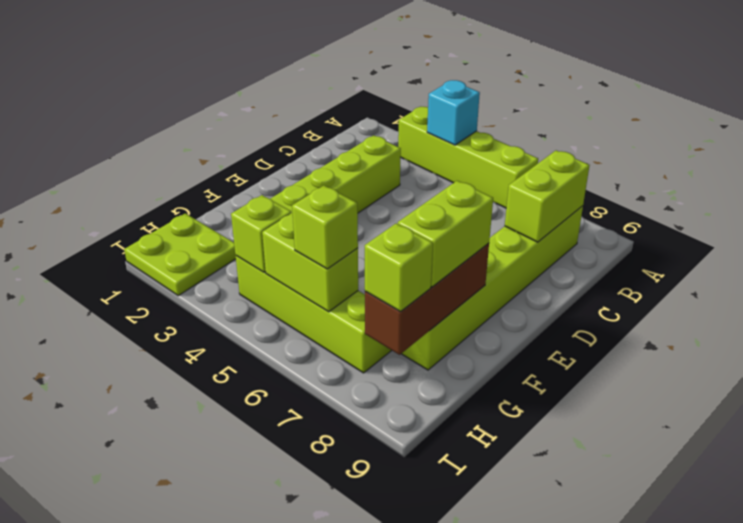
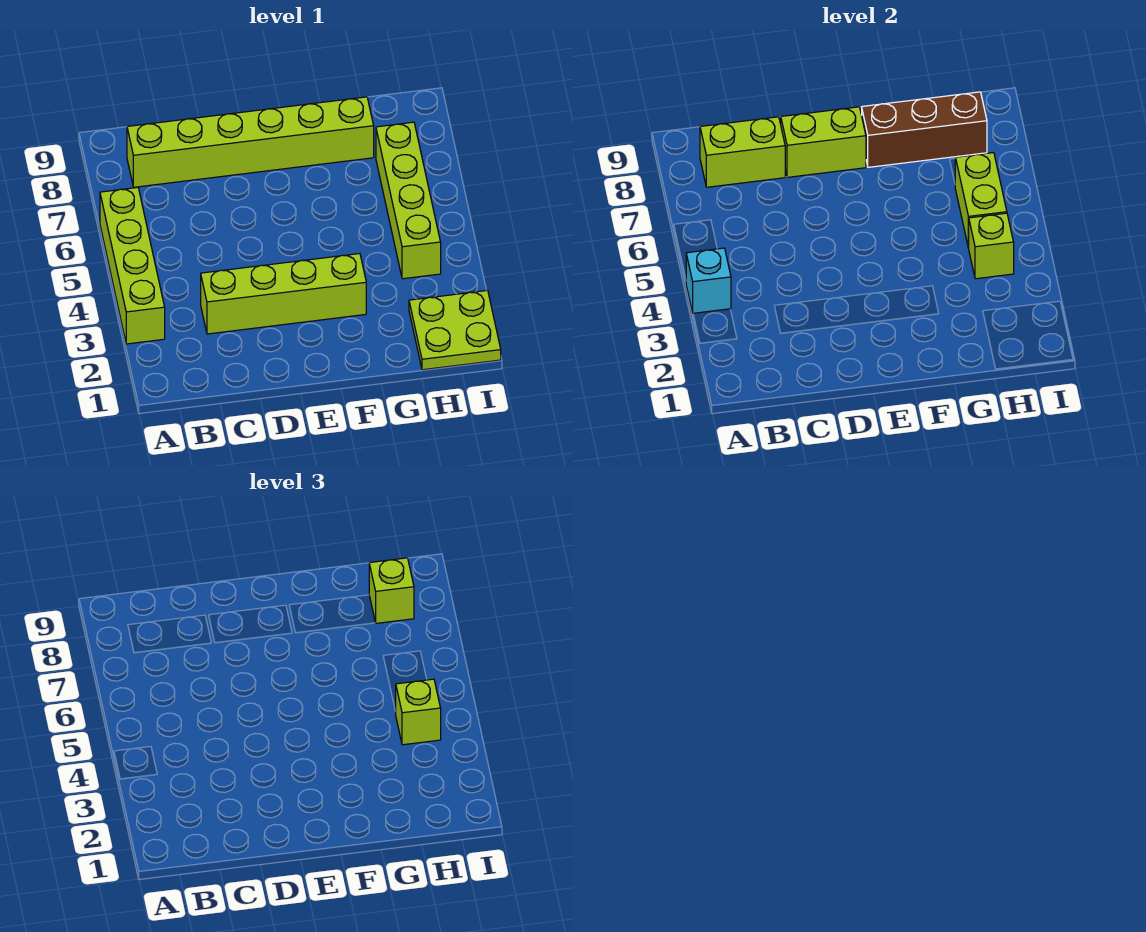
lime 1x2 brick [398,181,493,287] -> lime 1x2 brick moved to [781,107,866,177]
lime 1x1 brick [292,186,358,269] -> lime 1x1 brick moved to [396,679,441,745]

